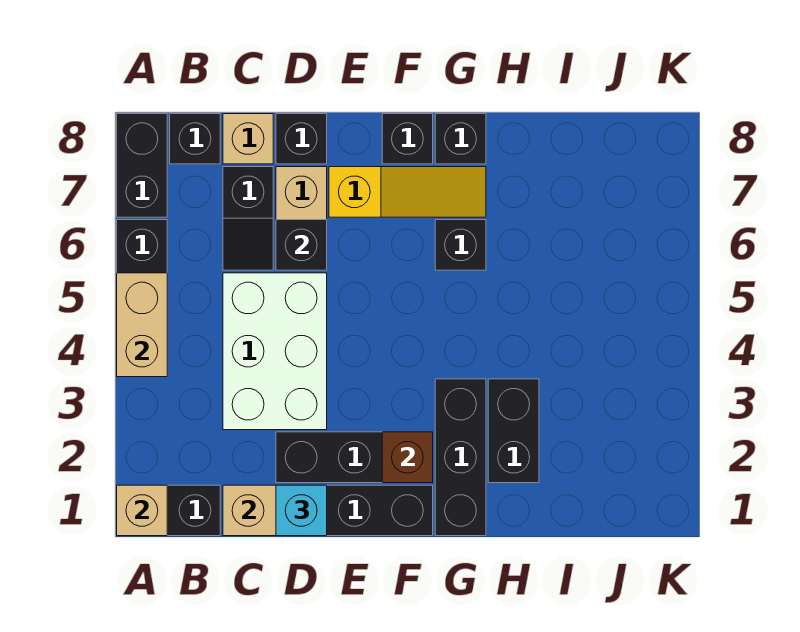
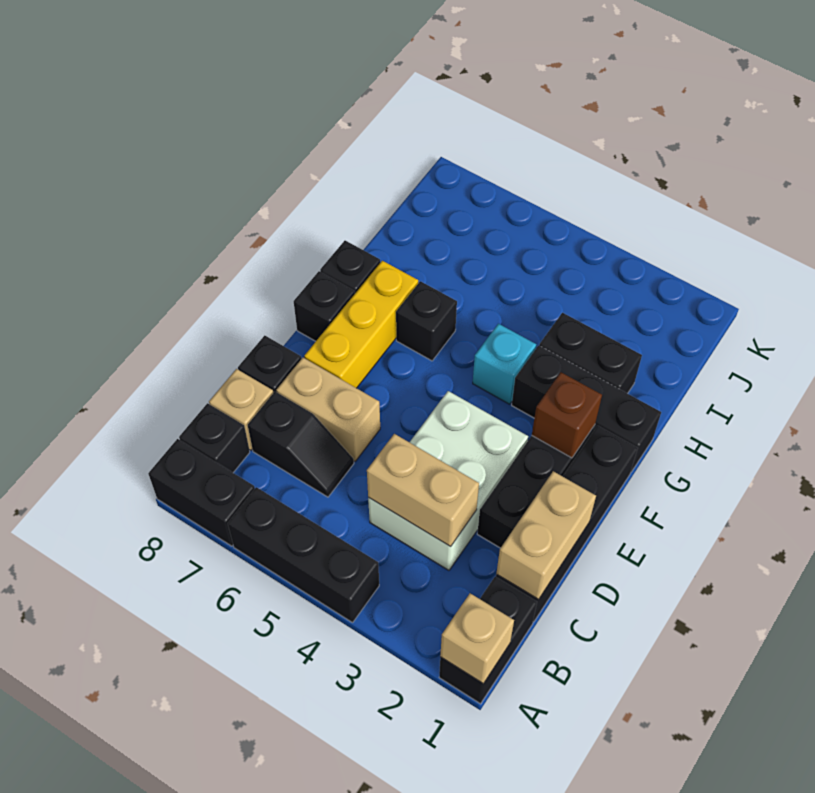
tan 1x2 brick [117,273,167,377] -> tan 1x2 brick moved to [367,434,479,547]
white 2x3 brick [223,273,327,430] -> white 2x3 brick turned to [368,391,528,570]
cyan 1x1 brick [276,485,327,536] -> cyan 1x1 brick moved to [473,324,536,404]
black 1x1 brick [276,220,327,270] -> none
yellow 1x3 slope [329,167,486,217] -> yellow 1x3 brick [304,261,418,388]

